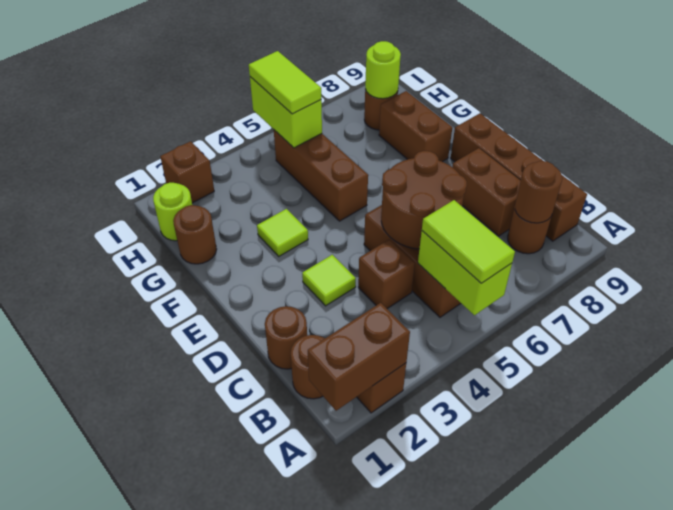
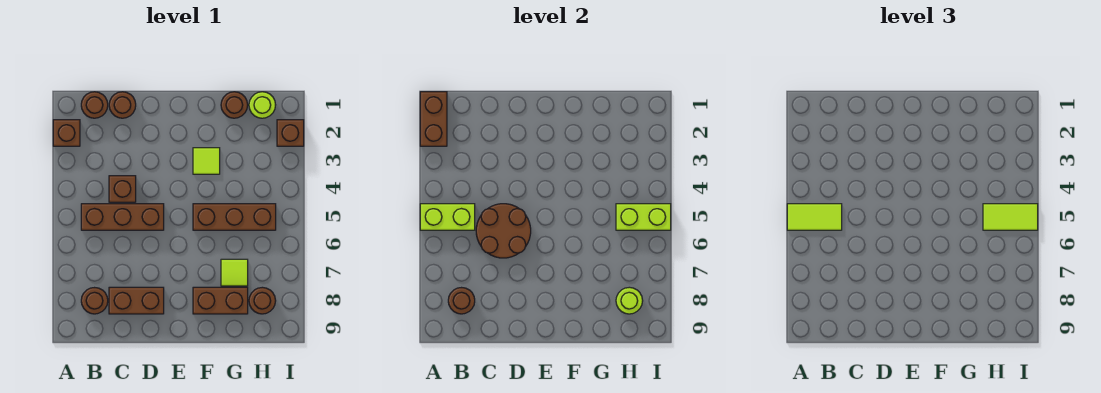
brown 1x4 brick [451,113,587,241] -> none
lime 1x1 tile [302,255,356,306] -> lime 1x1 tile moved to [221,259,248,286]

